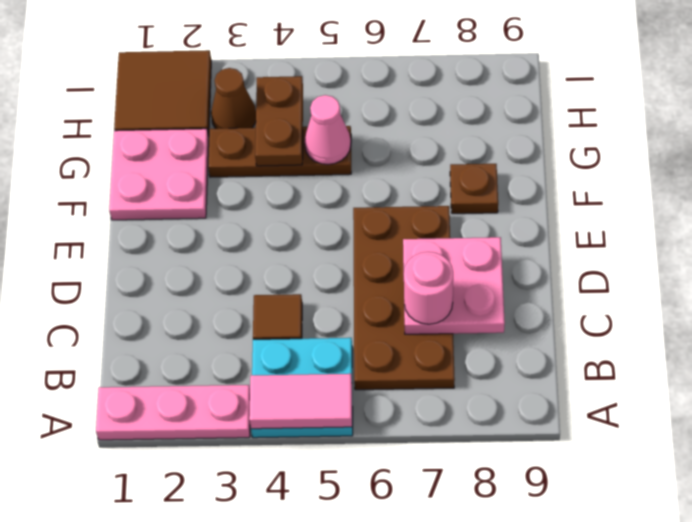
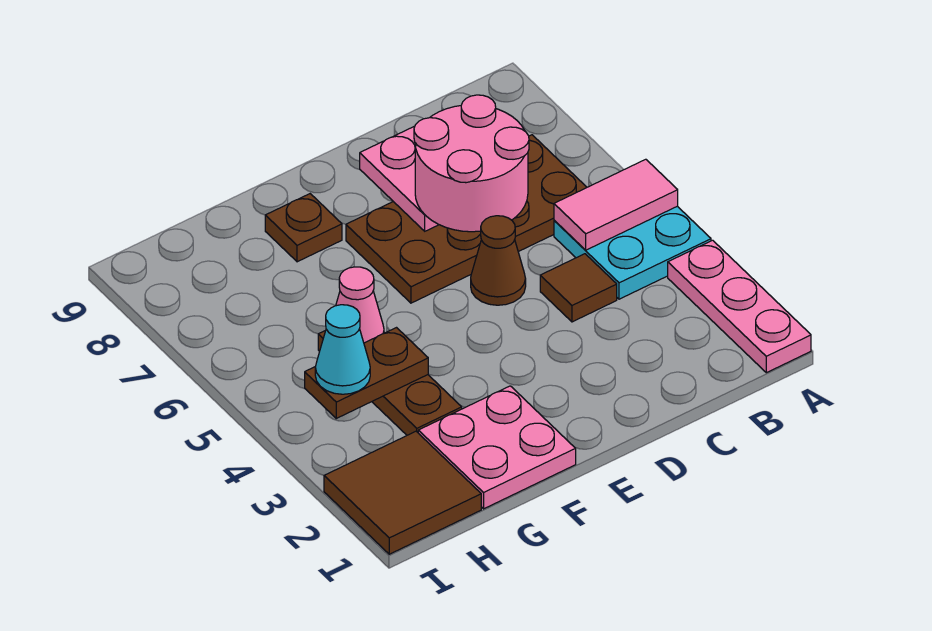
pink 1x2 tile [249,374,352,429] -> pink 1x2 tile turned to [554,159,678,250]
pink 1x1 round brick [404,252,453,324] -> pink 2x2 round brick [414,95,529,232]
brown 1x1 cone [211,68,256,129] -> brown 1x1 cone moved to [471,216,526,305]
none -> cyan 1x1 cone [315,305,370,394]

